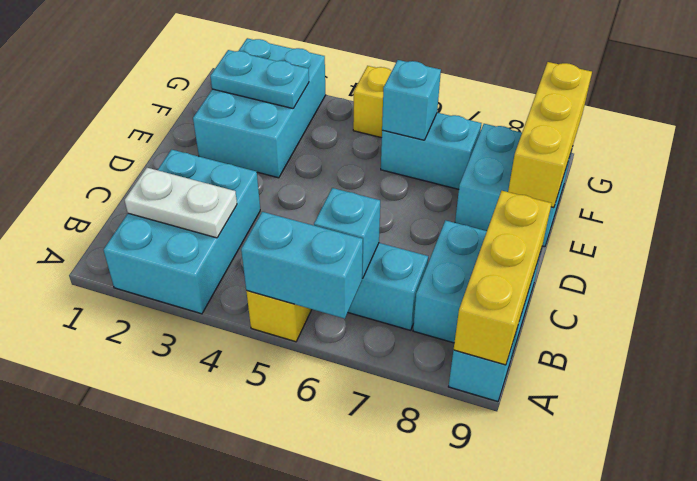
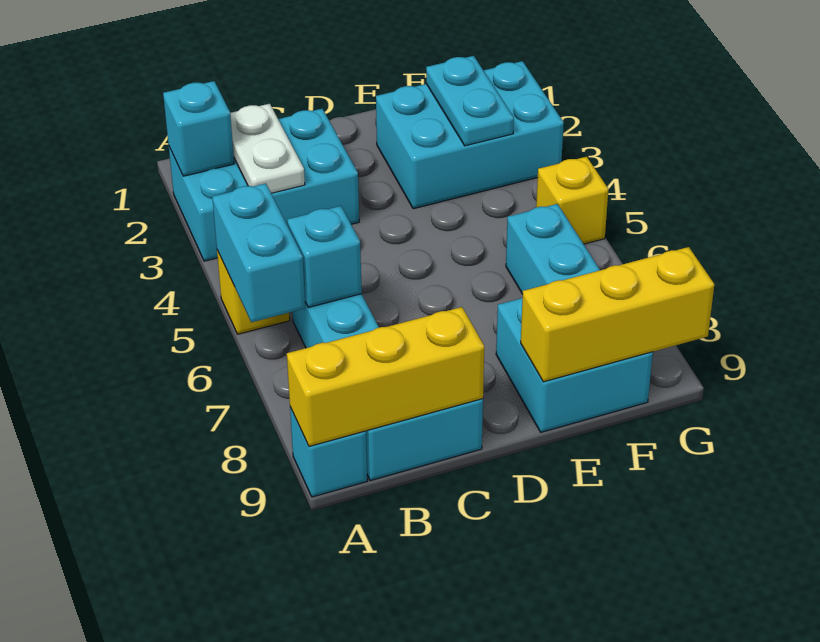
cyan 1x1 brick [382,60,441,140] -> cyan 1x1 brick moved to [163,81,234,176]

